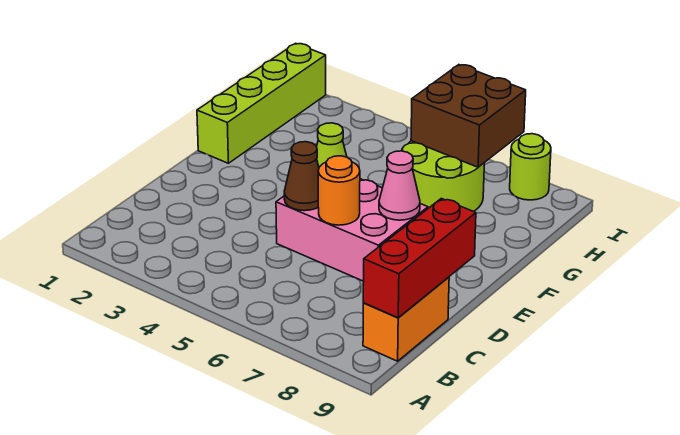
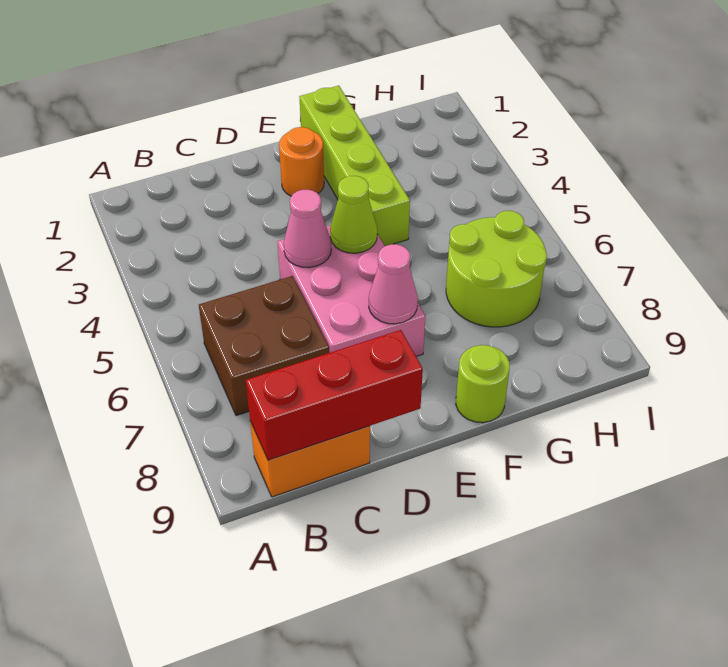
brown 1x1 cone [284,142,319,211] -> pink 1x1 cone [284,190,331,268]
orange 1x1 round brick [318,156,360,225] -> orange 1x1 round brick moved to [279,127,324,196]
lime 1x4 brick [197,43,326,163] -> lime 1x4 brick turned to [299,86,410,246]
brown 2x2 brick [411,65,526,167] -> brown 2x2 brick moved to [199,276,329,416]
lime 1x1 round brick [510,134,551,200] -> lime 1x1 round brick moved to [456,345,510,423]

